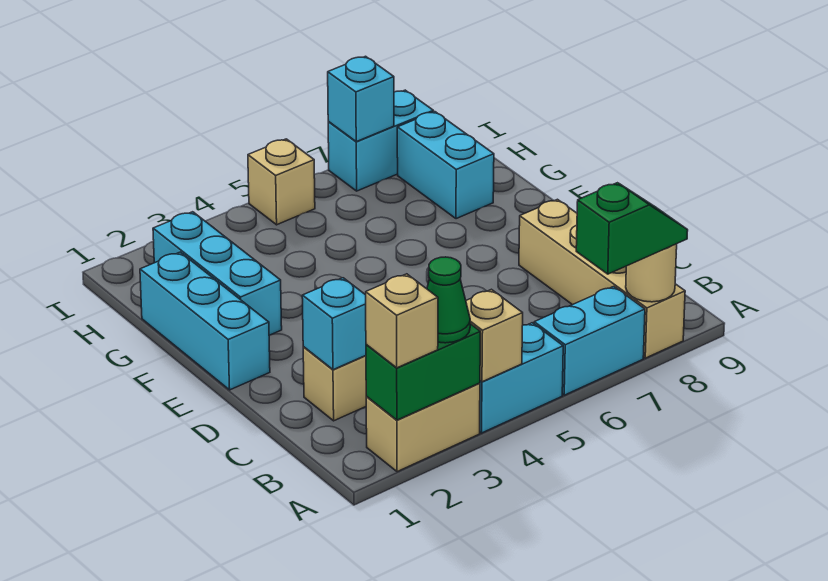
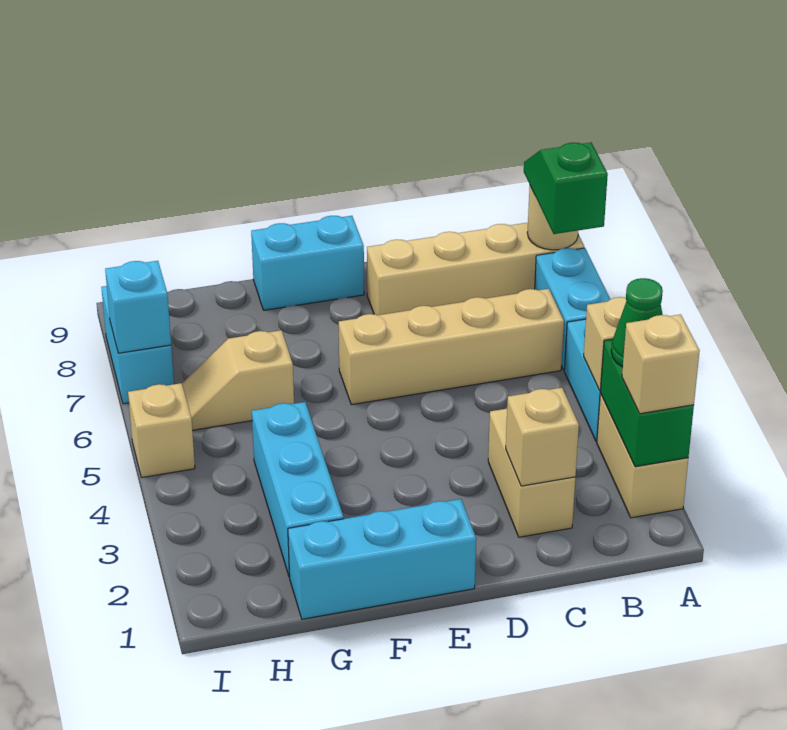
none -> tan 1x4 brick [339,289,564,405]
cyan 1x1 brick [302,278,366,370] -> tan 1x1 brick [506,388,579,486]
cyan 1x3 brick [153,212,282,335] -> cyan 1x3 brick turned to [252,402,344,577]
none -> tan 1x2 slope [182,330,294,430]
cyan 1x2 brick [397,112,494,219] -> cyan 1x2 brick moved to [251,216,364,310]

